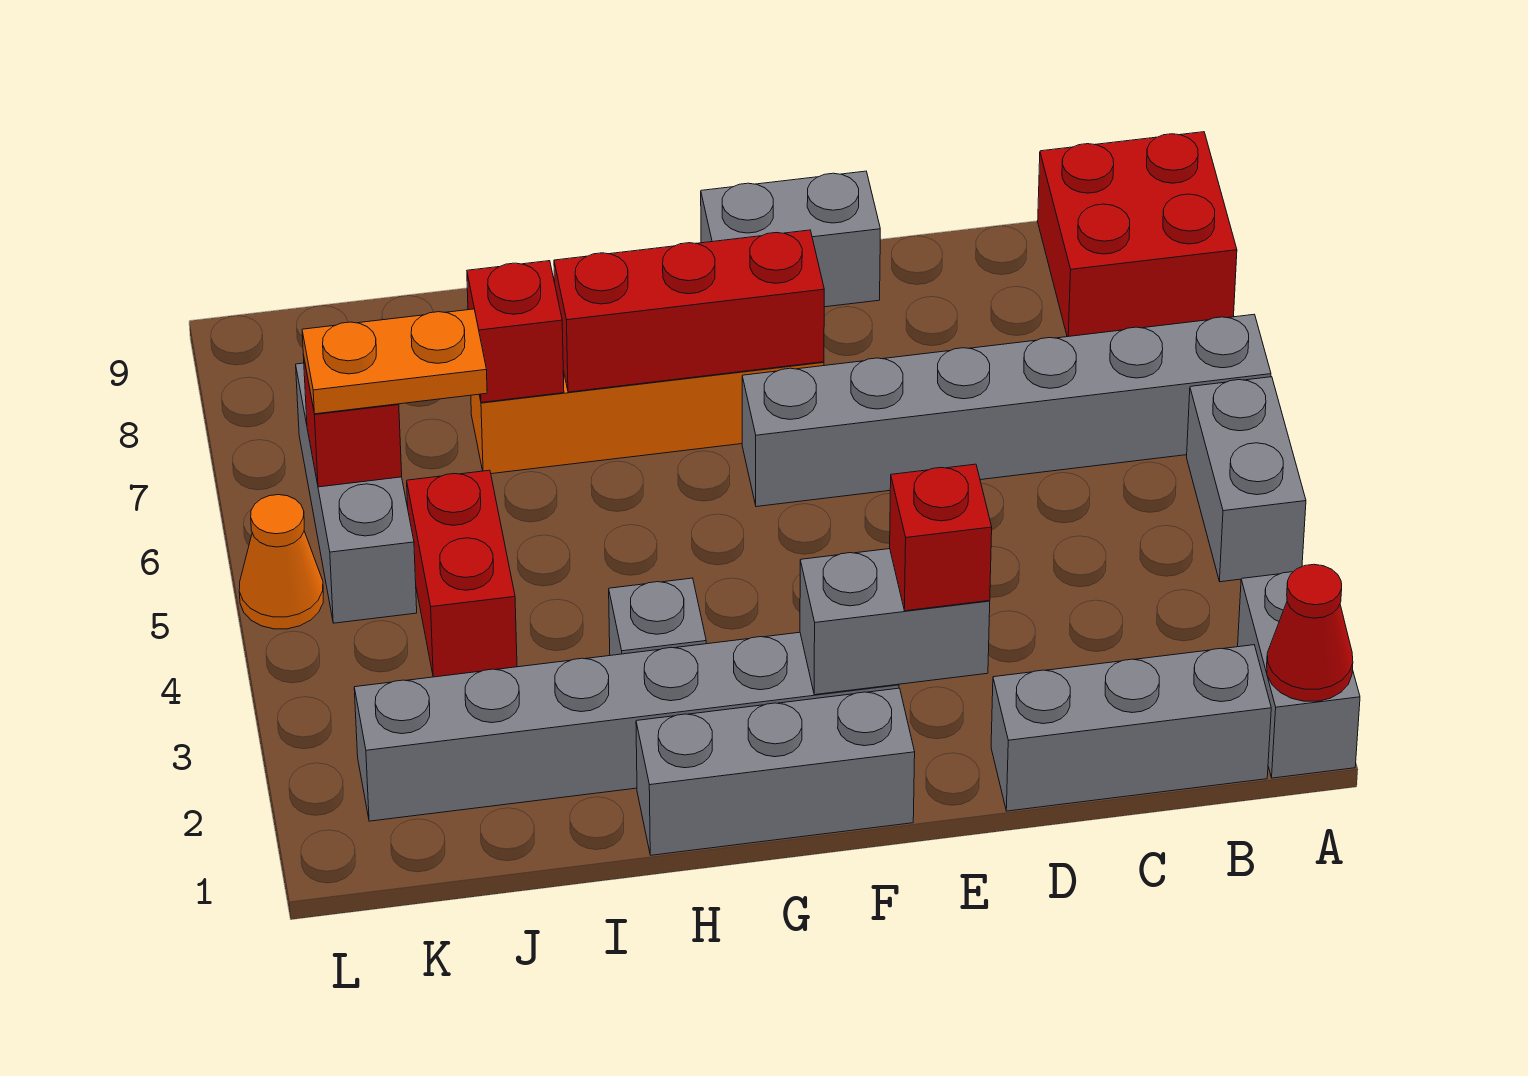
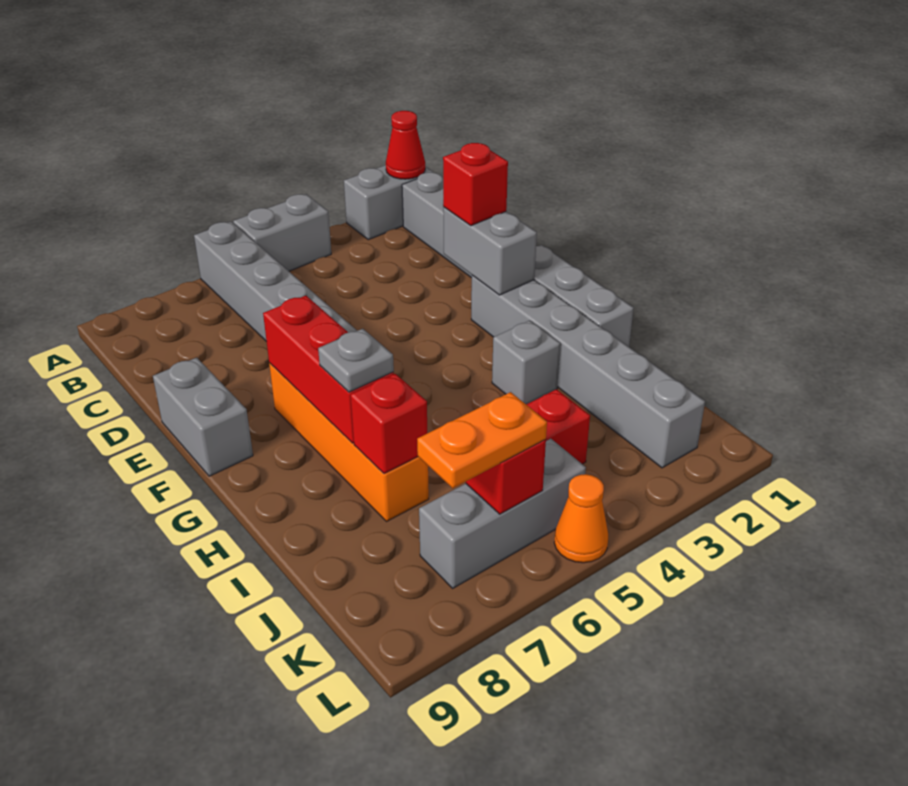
red 2x2 brick [1038,132,1237,337] -> none
none -> grey 1x1 plate [318,329,394,392]
orange 1x2 plate [302,309,487,414] -> orange 1x2 plate turned to [417,392,547,488]

